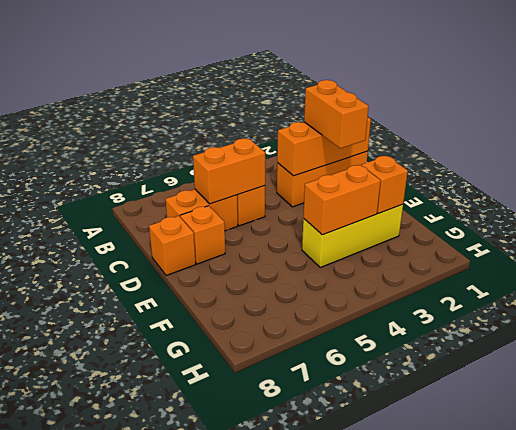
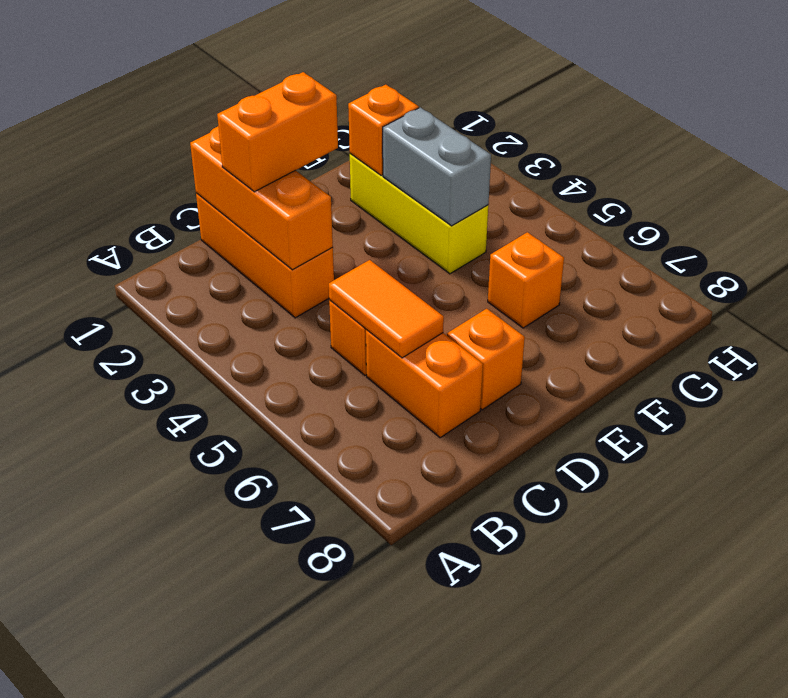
orange 1x2 brick [193,139,265,204] -> orange 1x2 tile [329,260,444,358]
orange 1x1 brick [149,216,196,276] -> orange 1x1 brick moved to [488,232,564,328]
orange 1x2 brick [303,165,381,235] -> grey 1x2 brick [383,107,491,226]

